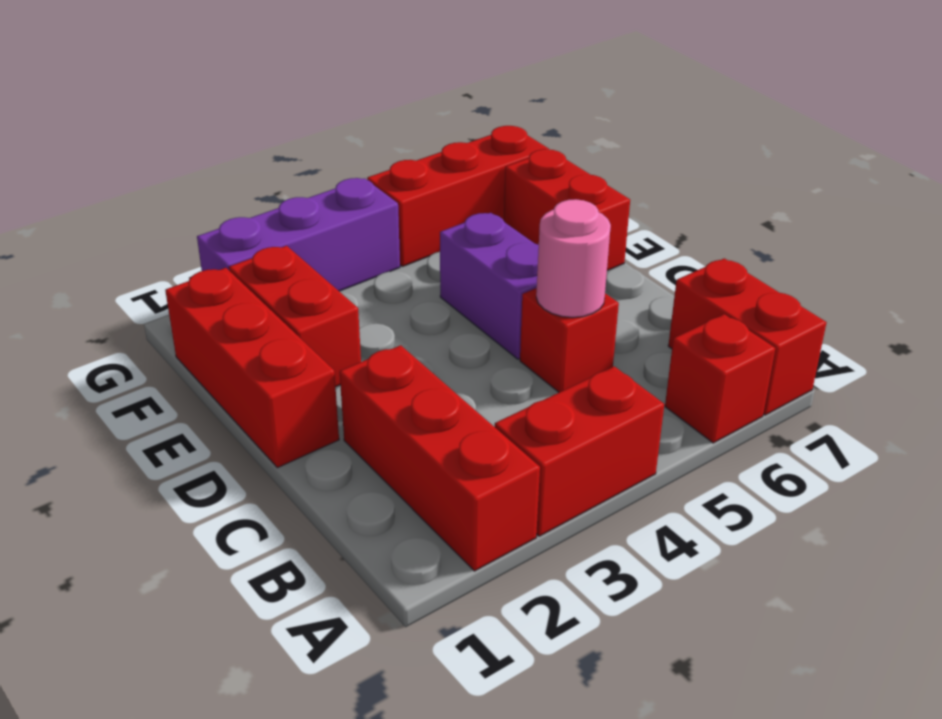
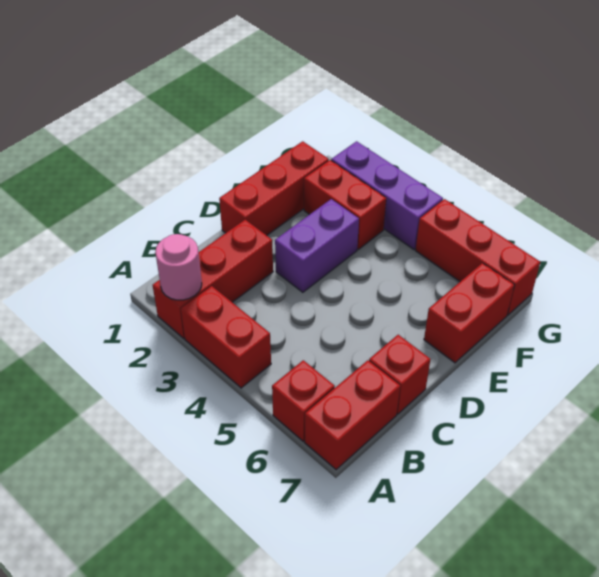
red 1x1 brick [520,288,619,392] -> red 1x1 brick moved to [369,335,431,414]
pink 1x1 round brick [536,199,611,318] -> pink 1x1 round brick moved to [155,234,202,300]
purple 1x2 brick [440,213,539,359] -> purple 1x2 brick moved to [275,199,359,292]
red 1x2 brick [229,246,361,387] -> red 1x2 brick turned to [304,160,386,249]

